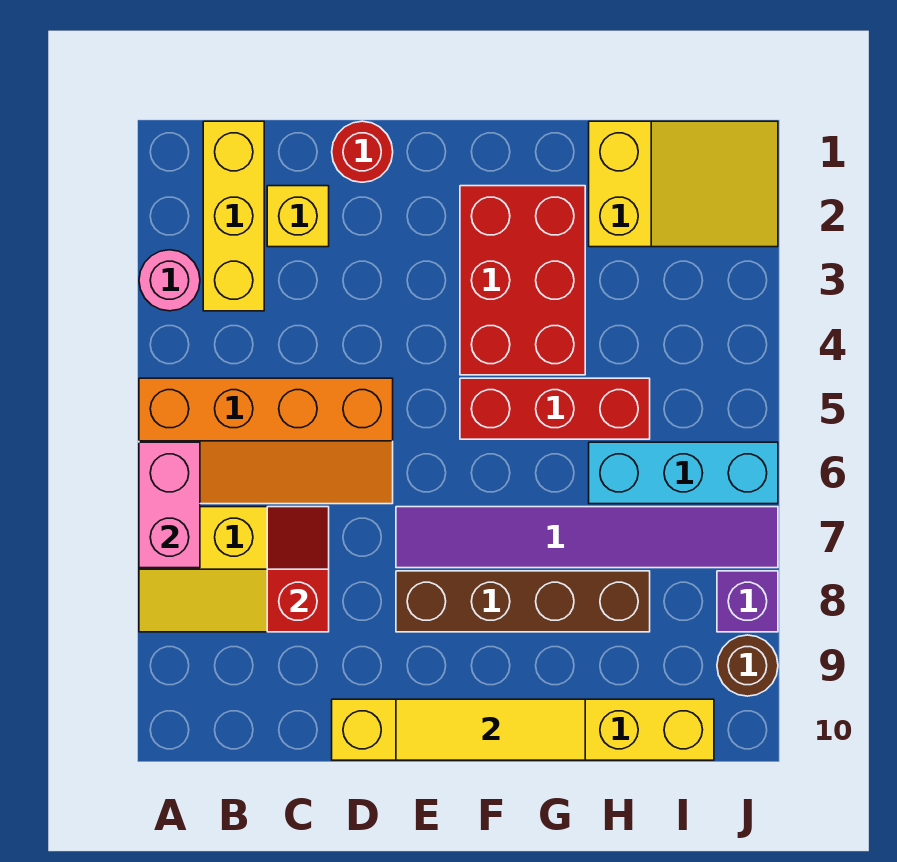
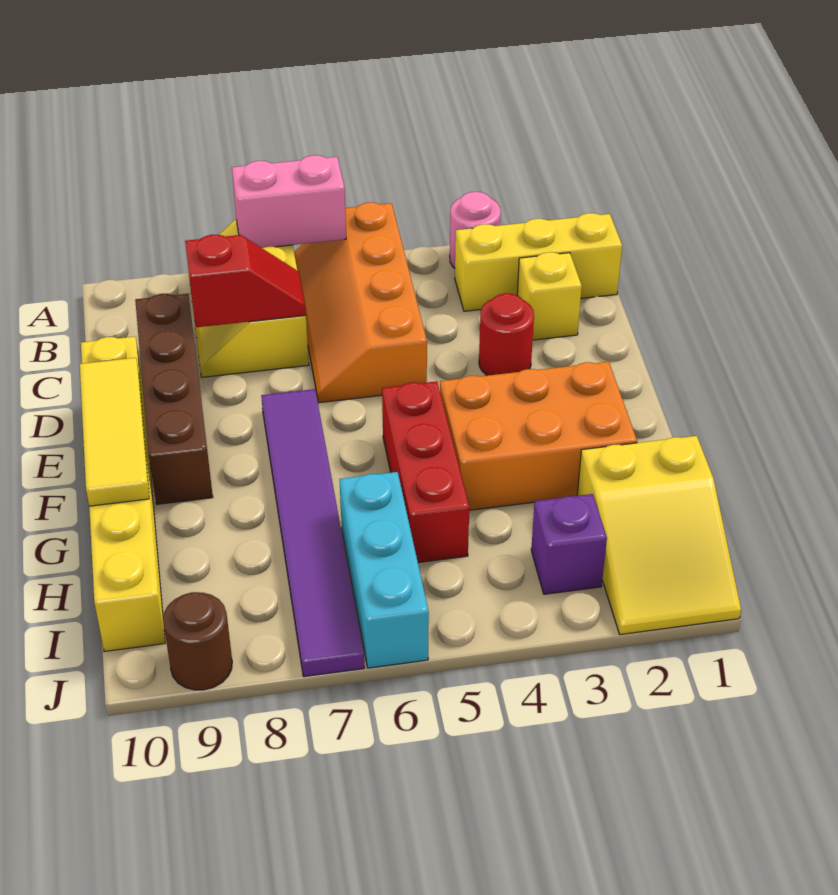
red 1x1 round brick [332,121,393,182] -> red 1x1 round brick moved to [479,293,534,376]
brown 1x4 brick [396,571,650,632] -> brown 1x4 brick moved to [135,294,213,504]
red 2x3 brick [460,186,585,375] -> orange 2x3 brick [440,362,637,510]
purple 1x1 brick [717,571,778,632] -> purple 1x1 brick moved to [531,494,607,594]

